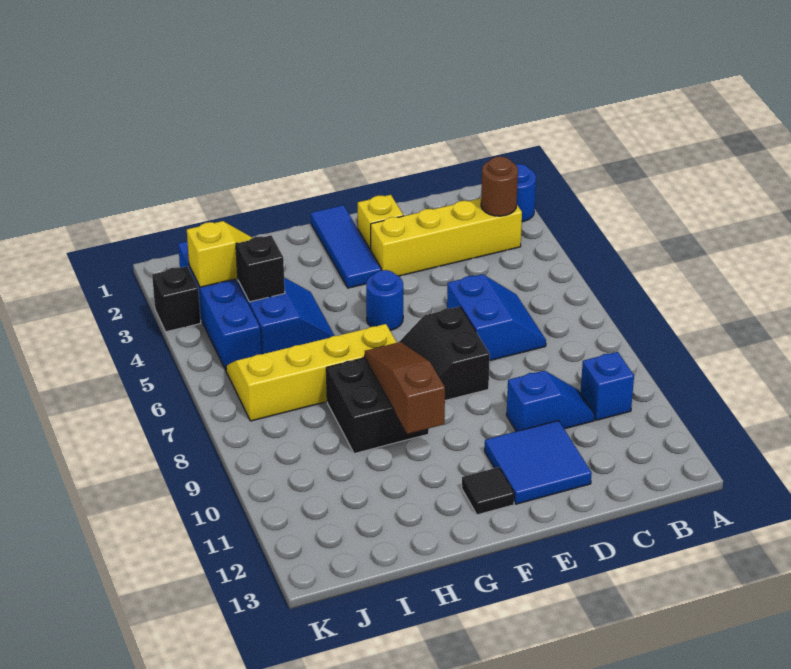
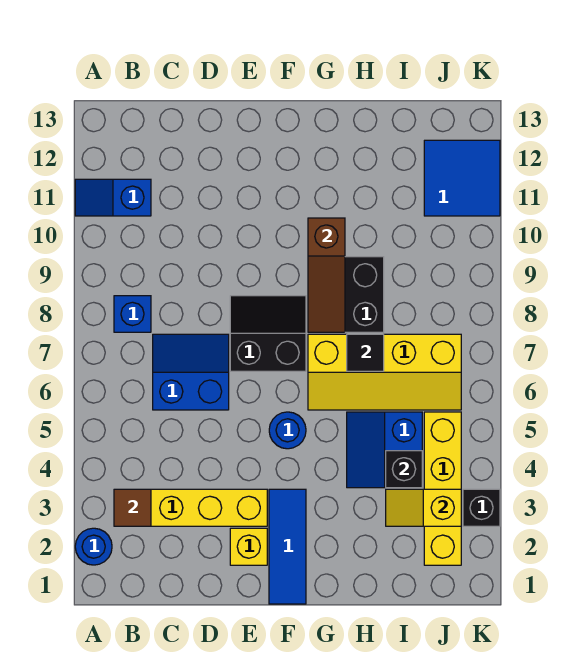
brown 1x1 round brick [481,156,518,216] -> brown 1x1 tile [114,489,151,526]
blue 1x1 brick [581,352,634,420] -> blue 1x1 brick moved to [114,296,151,332]
blue 2x2 slope [447,274,546,361] -> blue 2x2 slope turned to [153,334,229,410]
blue 1x2 slope [506,370,595,431] -> blue 1x2 slope moved to [75,179,151,216]
blue 2x2 tile [485,421,592,504] -> blue 2x2 tile moved to [424,140,500,216]
black 2x2 slope [399,307,490,400] -> black 2x2 slope turned to [230,296,306,371]
black 1x1 tile [462,467,514,515] -> black 1x1 tile moved to [347,334,384,371]
blue 1x4 brick [178,241,261,370] -> yellow 1x4 brick [424,412,461,565]

